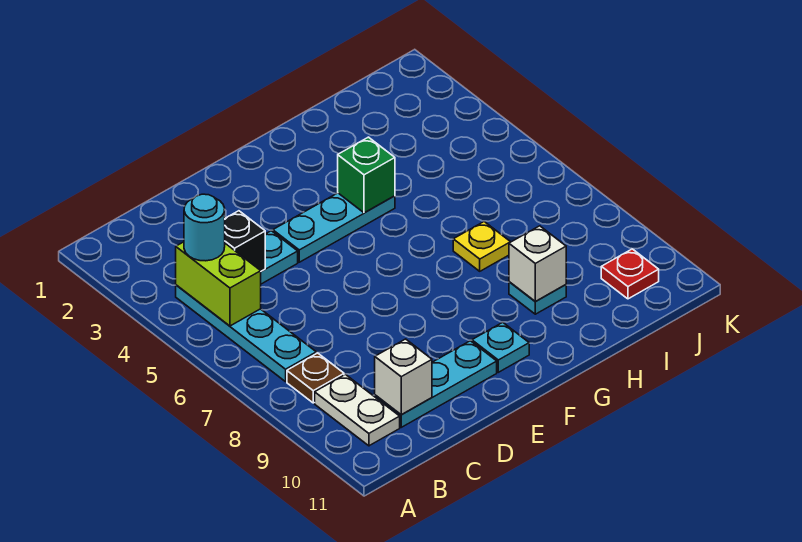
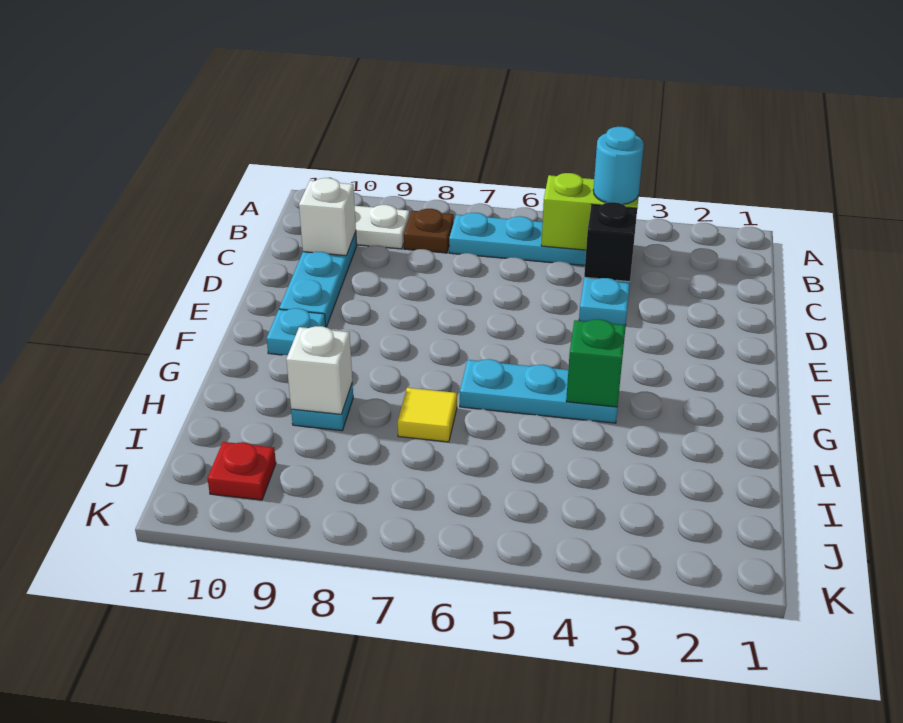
cyan 1x3 plate [273,193,395,262] -> cyan 1x3 plate turned to [460,359,618,423]
yellow 1x1 plate [453,222,510,271] -> yellow 1x1 tile [398,388,457,442]

